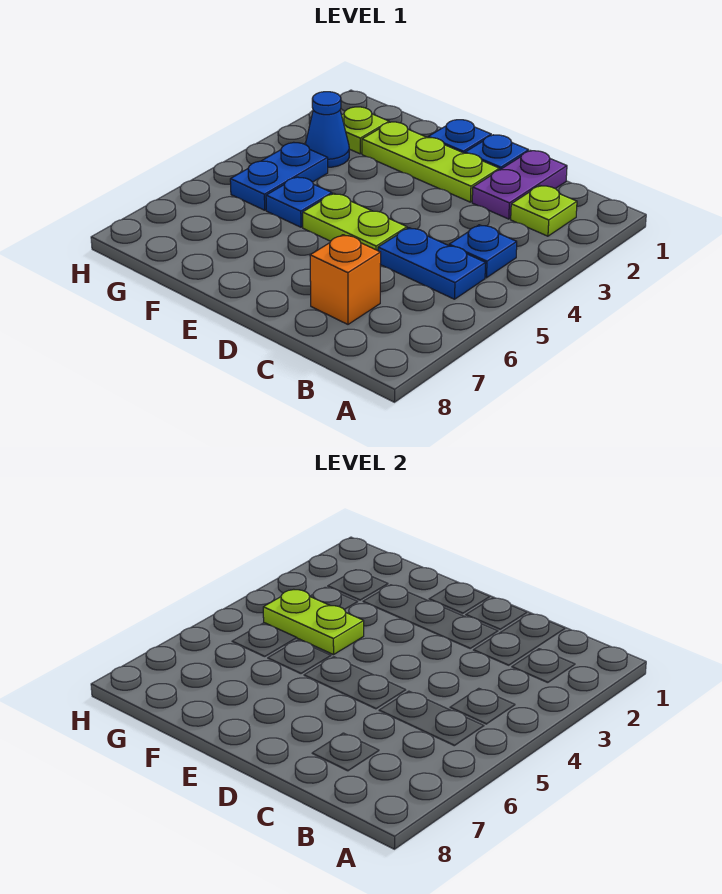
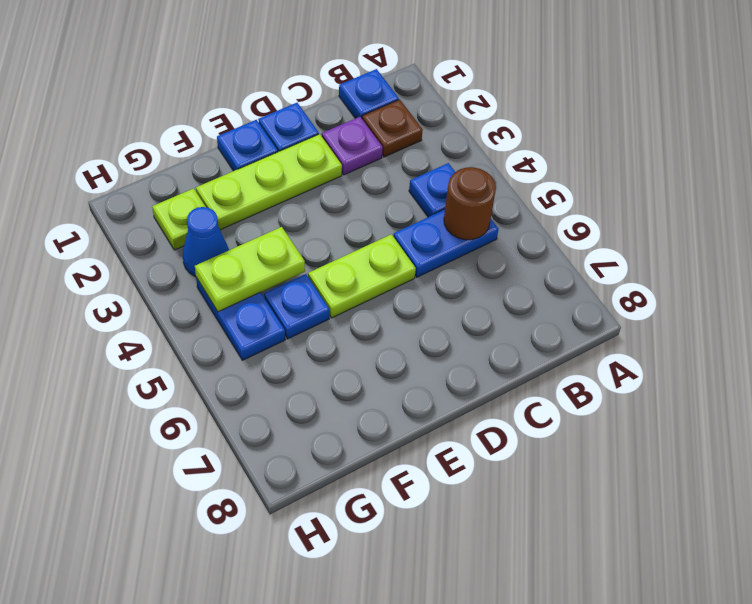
none -> blue 1x1 plate [339,69,399,119]
lime 1x1 plate [511,185,577,236] -> brown 1x1 plate [362,100,423,157]
none -> brown 1x1 round brick [444,167,496,240]
purple 1x2 plate [472,151,567,219] -> purple 1x1 plate [322,117,383,175]
orange 1x1 brick [310,235,381,324] -> none

